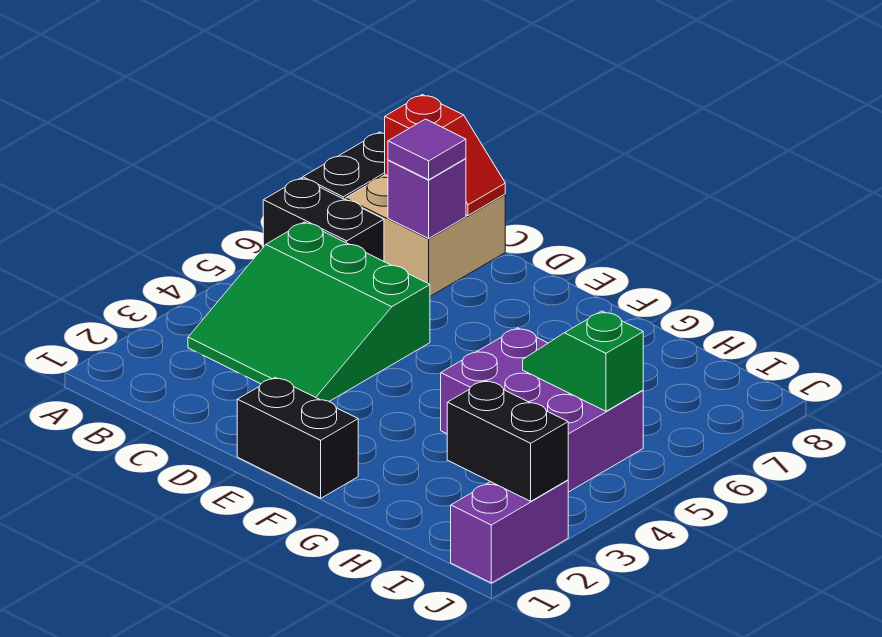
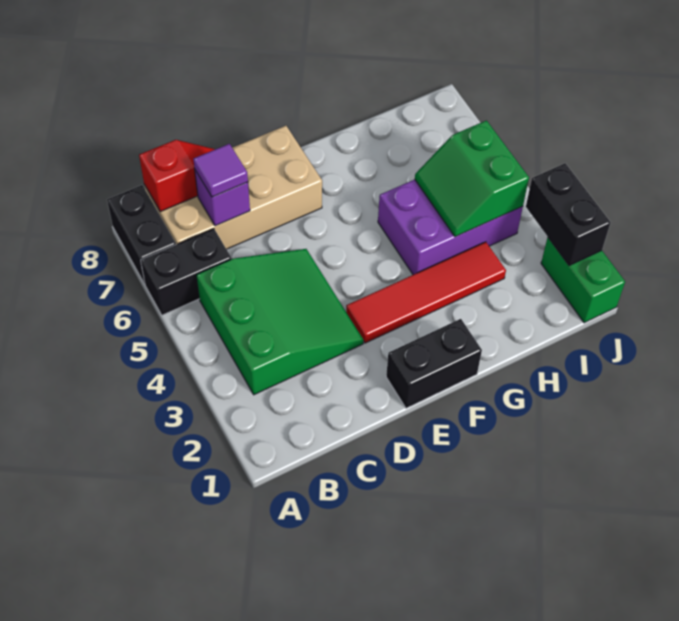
green 3x3 slope [188,222,430,401] -> green 3x3 slope turned to [196,249,363,395]
tan 2x2 brick [345,175,505,296] -> tan 2x4 brick [144,126,322,249]
none -> red 1x4 tile [346,242,506,343]
green 1x2 slope [523,311,643,411] -> green 2x2 slope [415,121,529,237]
black 1x2 brick [447,380,568,501] -> black 1x2 brick turned to [526,163,611,266]
purple 1x2 brick [451,480,568,583] -> green 1x2 brick [541,237,625,323]

